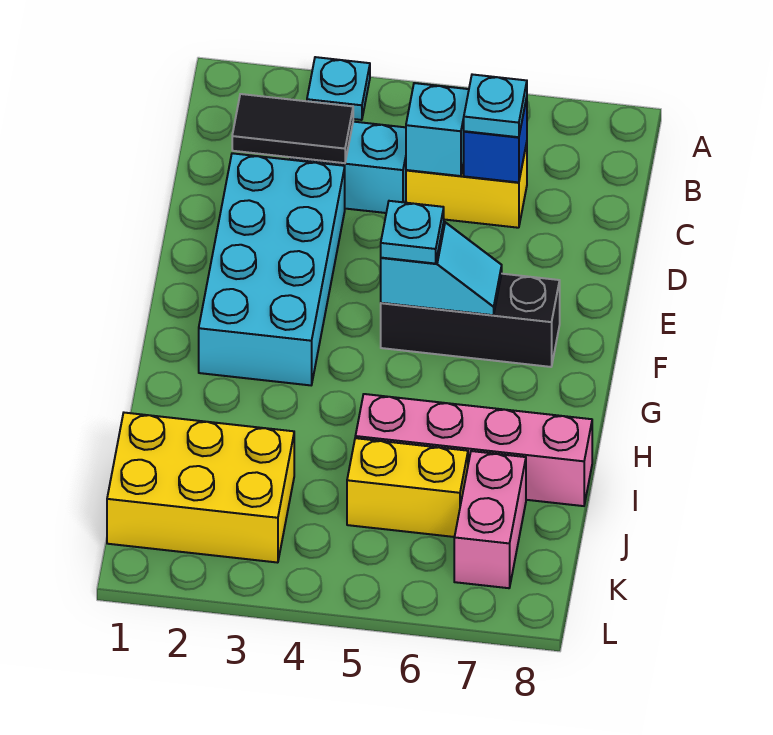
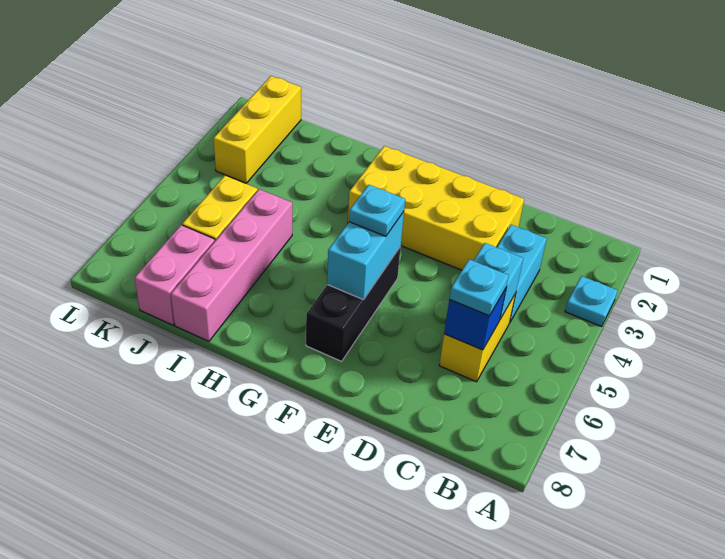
black 1x2 tile [232,94,353,163] -> none
cyan 2x4 brick [199,153,345,385] -> yellow 2x4 brick [348,146,524,270]
cyan 1x2 slope [381,222,502,315] -> cyan 1x2 brick [327,212,404,300]
yellow 2x3 brick [107,413,294,563] -> yellow 1x3 brick [213,76,301,183]
pink 1x2 brick [454,451,526,588] -> pink 1x2 brick turned to [135,225,215,325]

